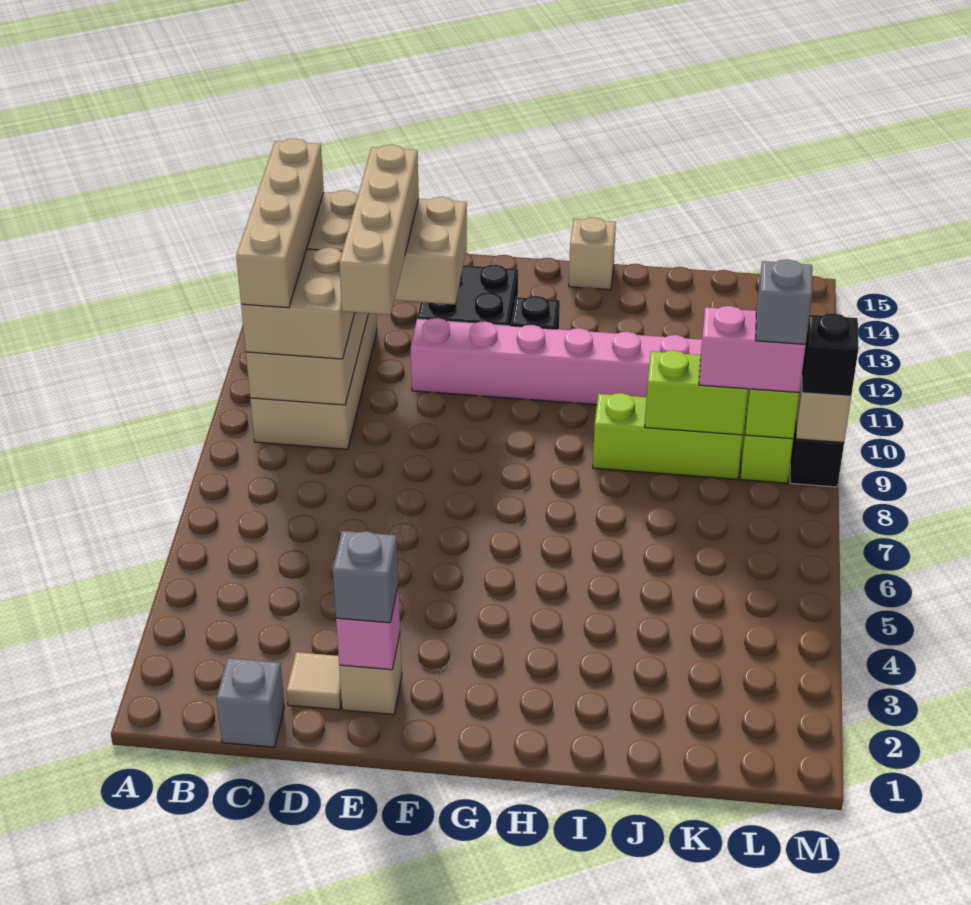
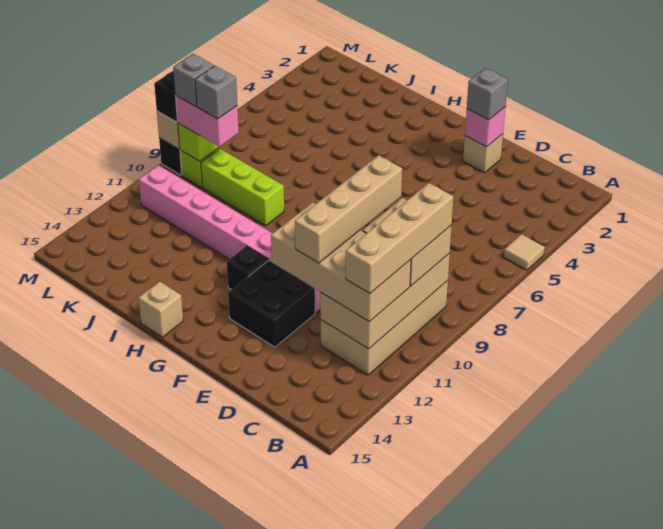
grey 1x1 brick [216,658,285,747] -> grey 1x1 brick moved to [195,66,237,119]
tan 1x1 tile [286,652,342,710] -> tan 1x1 tile moved to [504,234,545,270]
lime 1x2 brick [645,350,748,435] -> none

